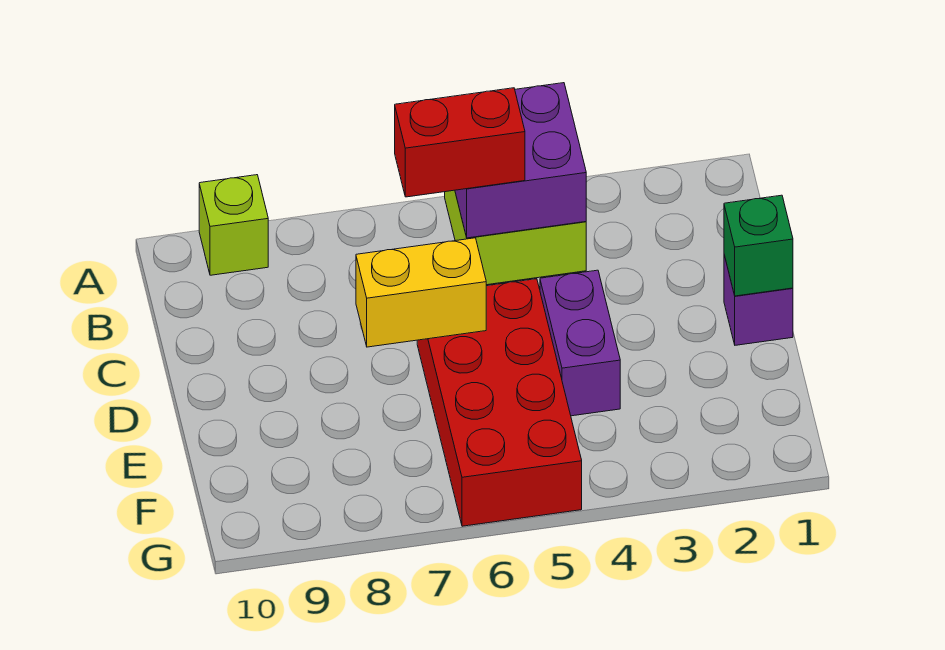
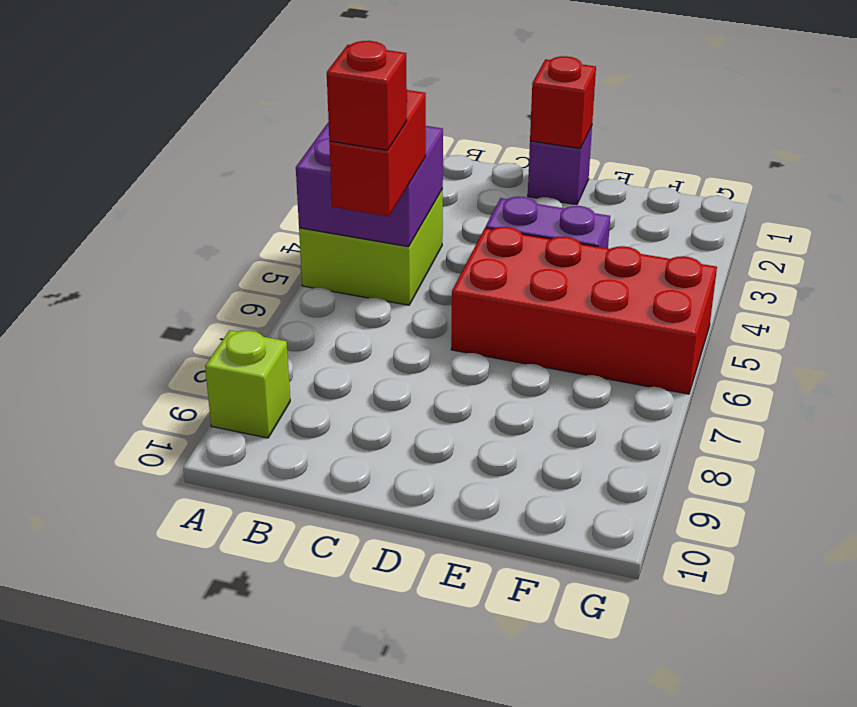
none -> red 1x1 brick [327,41,407,150]
green 1x1 brick [724,195,793,296] -> red 1x1 brick [530,56,596,149]
yellow 1x2 brick [356,238,486,347] -> none

